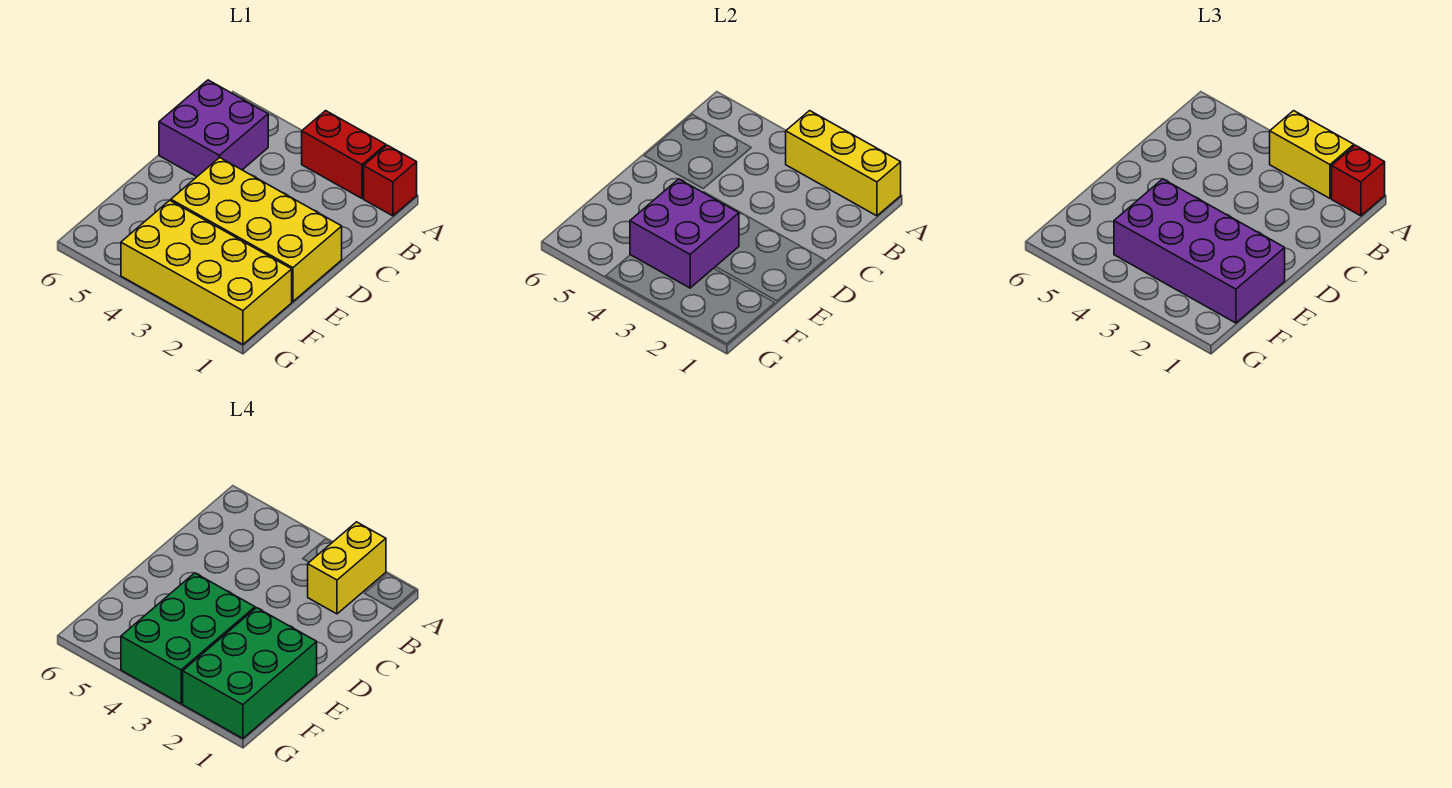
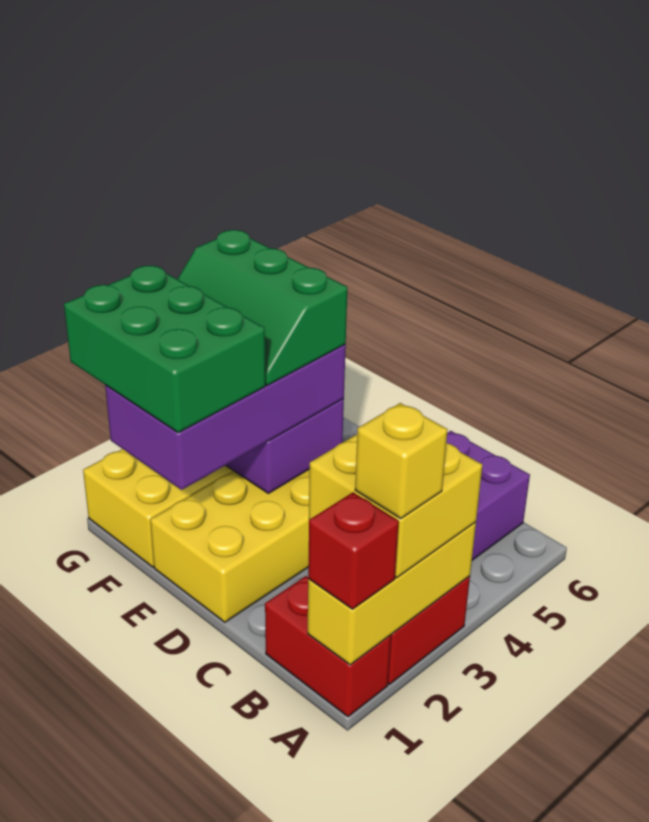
red 1x1 brick [364,145,417,216] -> red 1x2 brick [265,576,391,717]
yellow 1x2 brick [1270,111,1354,198] -> yellow 2x2 brick [309,435,482,578]
yellow 1x2 brick [308,522,386,614] -> yellow 1x1 brick [355,403,448,519]
green 2x3 brick [121,573,255,704] -> green 2x3 slope [177,230,347,385]

